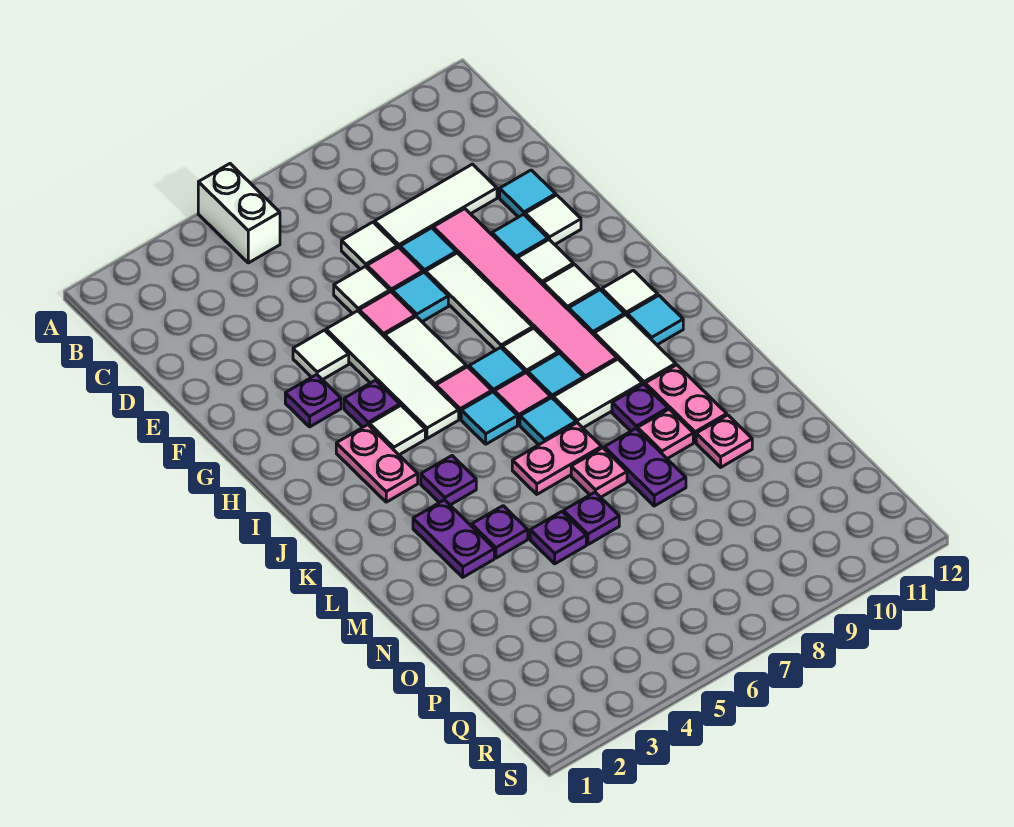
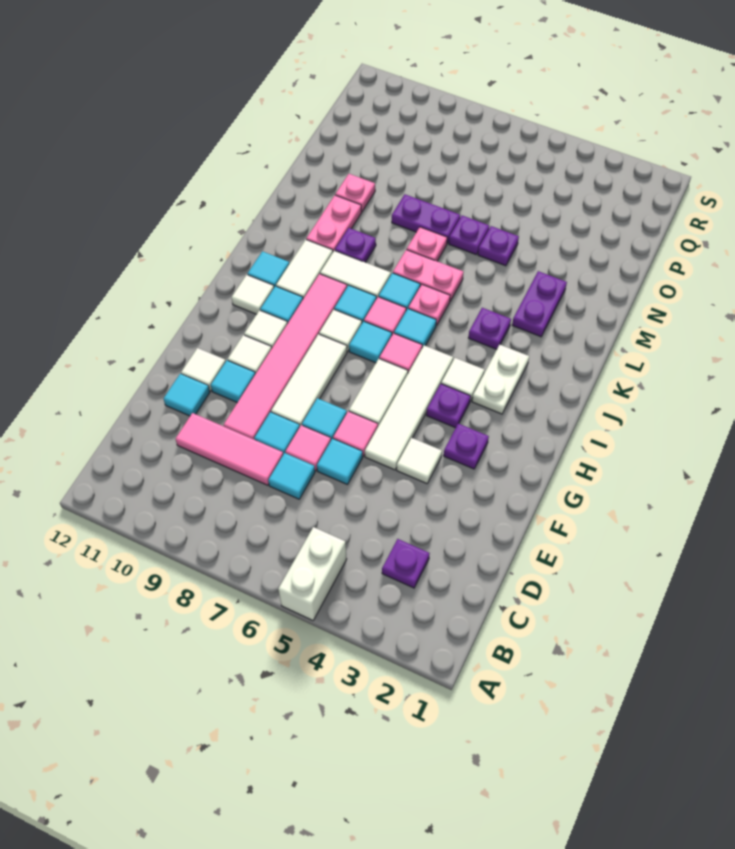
white 1x1 tile [341,222,397,269] -> cyan 1x1 tile [268,453,315,499]
white 1x3 tile [375,164,497,248] -> pink 1x3 tile [176,413,283,485]
white 1x1 tile [334,266,390,314] -> cyan 1x1 tile [317,439,363,485]
pink 1x2 plate [336,425,418,502] -> white 1x2 plate [472,345,529,414]
purple 1x1 plate [472,506,528,558] -> purple 1x1 plate moved to [382,539,430,588]
purple 1x2 plate [604,429,686,506] -> purple 1x2 plate turned to [392,194,460,243]
pink 1x1 plate [638,409,693,459] -> pink 1x1 plate moved to [408,285,450,326]

